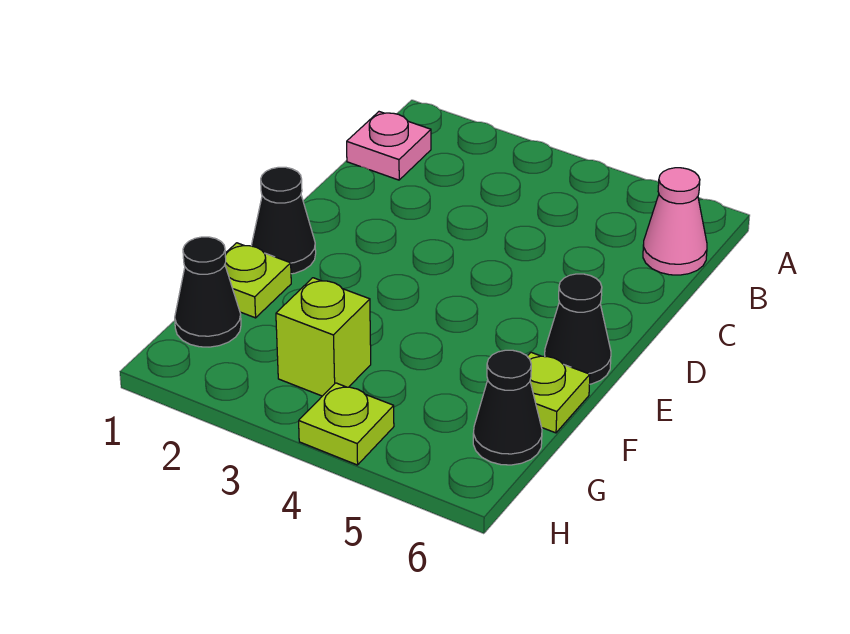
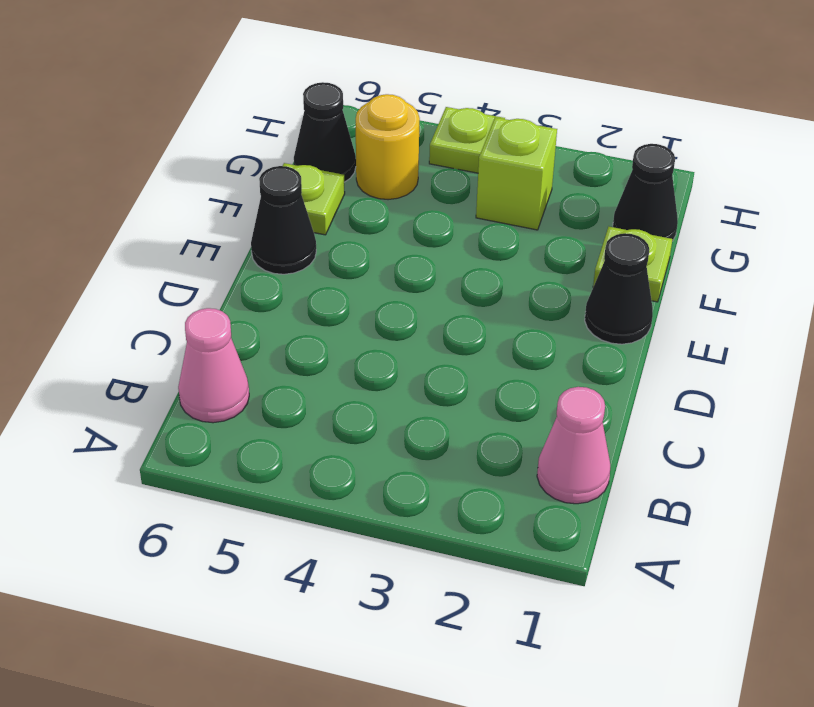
pink 1x1 plate [347,112,431,180] -> pink 1x1 cone [537,387,610,504]
none -> yellow 1x1 round brick [356,94,420,200]

